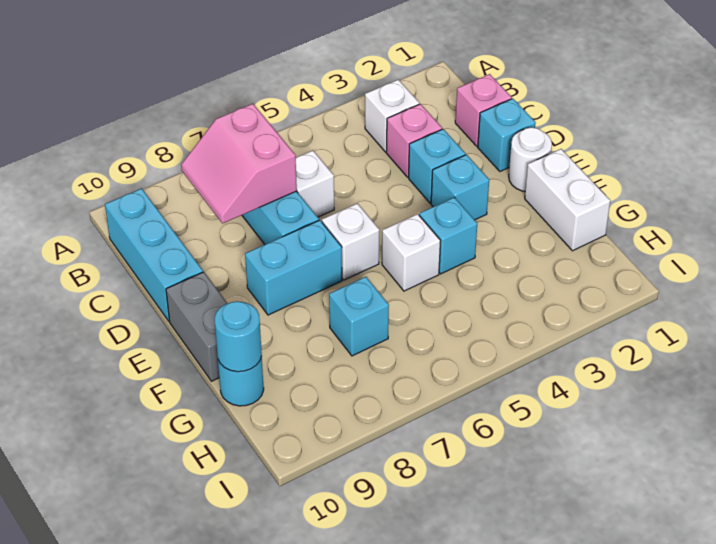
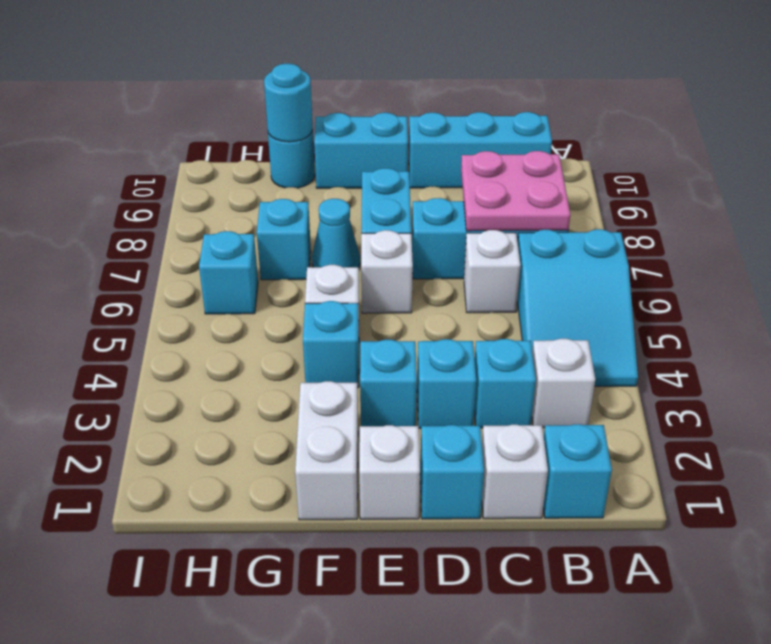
none -> cyan 2x3 slope [517,229,638,386]
none -> cyan 1x1 brick [543,424,612,518]
pink 2x2 slope [181,104,297,224] -> pink 2x2 plate [461,151,570,231]
pink 1x1 brick [455,74,512,146] -> white 1x1 brick [482,425,548,519]
pink 1x1 brick [386,104,442,177] -> cyan 1x1 brick [474,339,536,428]
white 1x1 round brick [509,127,552,191] -> white 1x1 brick [359,425,420,519]
grey 1x2 brick [166,272,227,381] -> cyan 1x2 brick [314,113,408,188]
white 1x2 brick [525,149,610,251] -> white 1x2 brick turned to [295,381,358,520]
none -> cyan 1x1 cone [312,199,360,268]
none -> cyan 1x1 brick [199,231,258,314]

